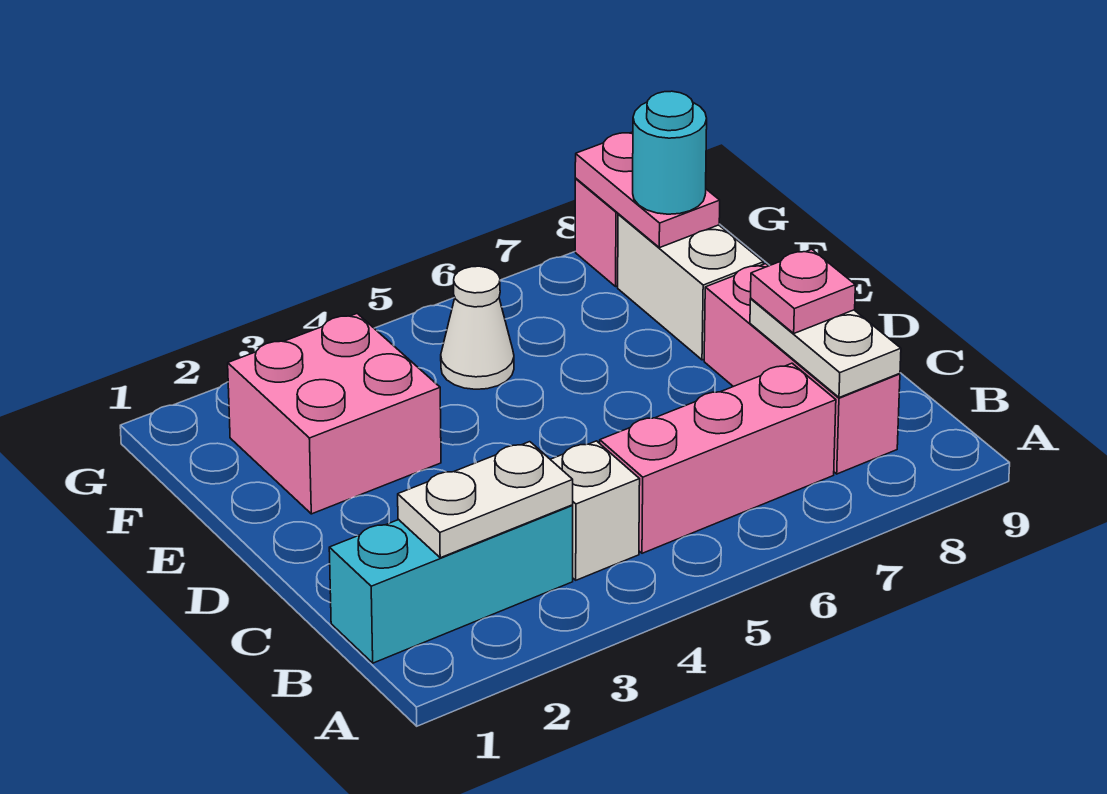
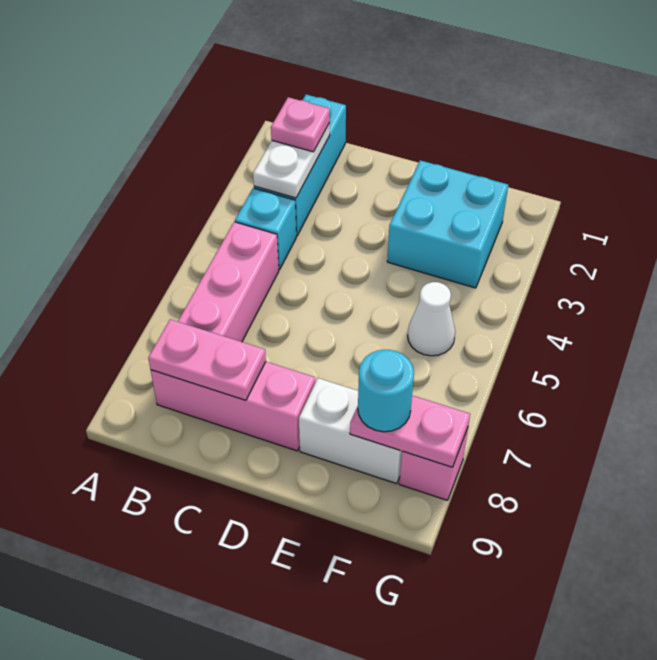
white 1x1 brick [550,441,640,580] -> cyan 1x1 brick [235,188,296,270]
white 1x2 plate [750,299,901,398] -> pink 1x2 plate [148,319,266,400]
pink 1x1 plate [751,249,855,333] -> pink 1x1 plate moved to [271,97,330,152]
pink 2x2 brick [228,314,441,514] -> cyan 2x2 brick [387,160,508,288]

